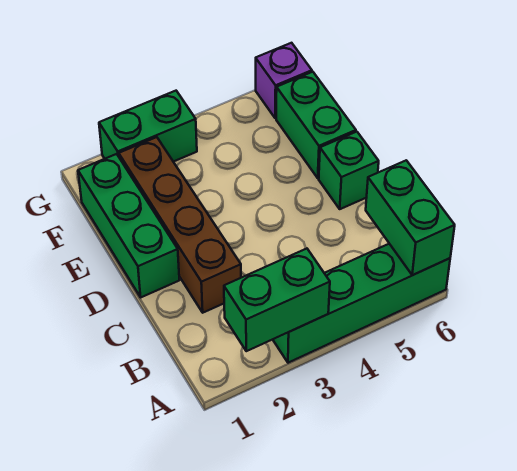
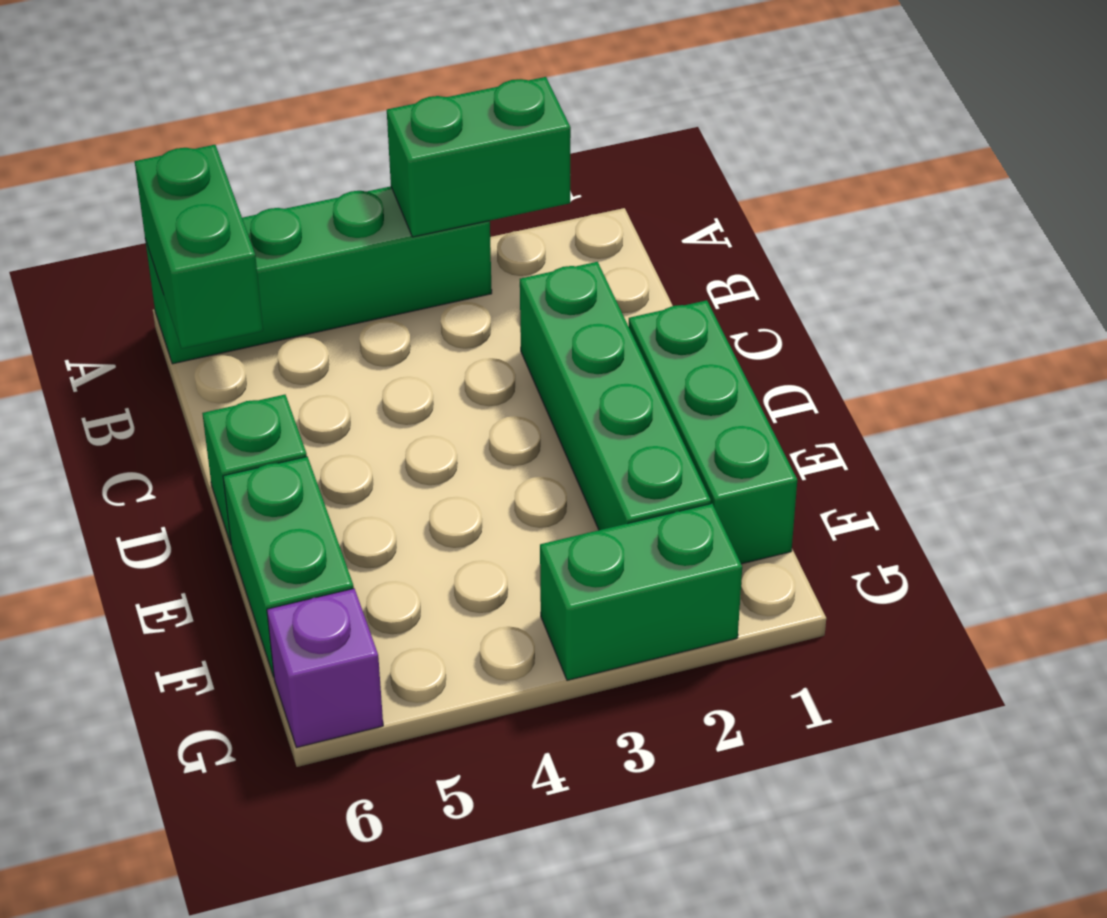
brown 1x4 brick [119,137,241,313] -> green 1x4 brick [520,262,711,530]

